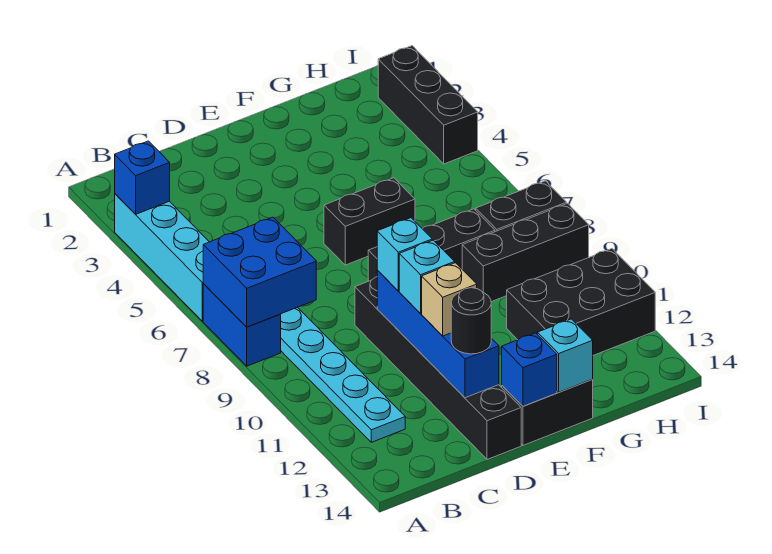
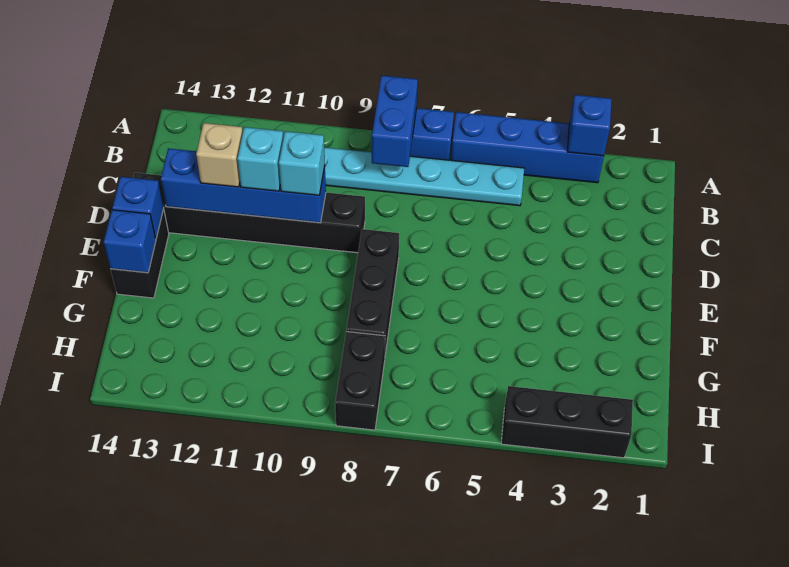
cyan 1x4 brick [115,194,209,321] -> blue 1x4 brick [451,112,604,183]
blue 2x2 brick [203,217,316,327] -> blue 1x2 brick [372,76,418,167]
black 1x1 round brick [451,288,491,354] -> none
black 1x2 brick [324,178,415,265] -> none
cyan 1x1 brick [537,319,593,392] -> blue 1x1 brick [104,210,156,273]
black 1x3 brick [462,203,589,302] -> none
black 2x3 brick [507,249,655,355] -> none

